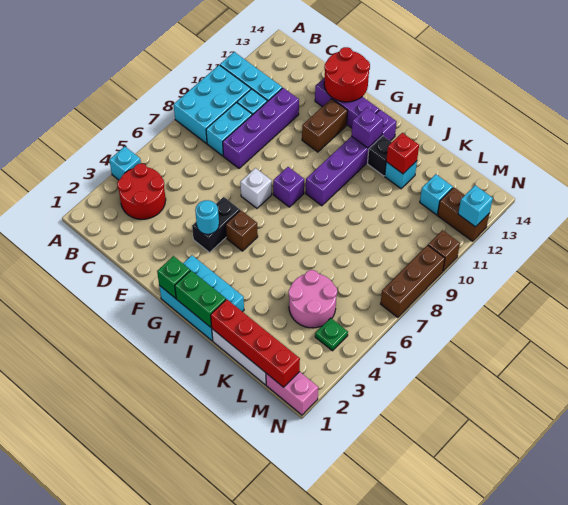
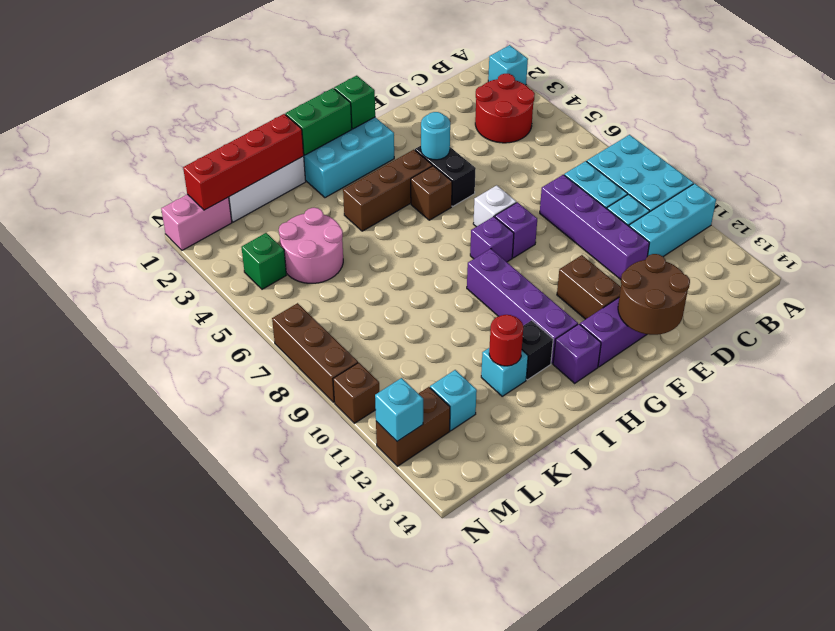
cyan 1x1 brick [109,146,141,180] -> cyan 1x1 brick moved to [488,45,528,85]
red 2x2 round brick [324,47,370,102] -> brown 2x2 round brick [618,254,690,335]
none -> brown 1x3 brick [343,150,432,231]
purple 1x1 brick [351,107,383,148] -> purple 1x1 brick moved to [495,202,537,258]
red 1x1 brick [386,133,419,174] -> red 1x1 round brick [489,315,523,366]
green 1x1 plate [315,318,348,351] -> green 1x1 brick [241,233,286,289]

